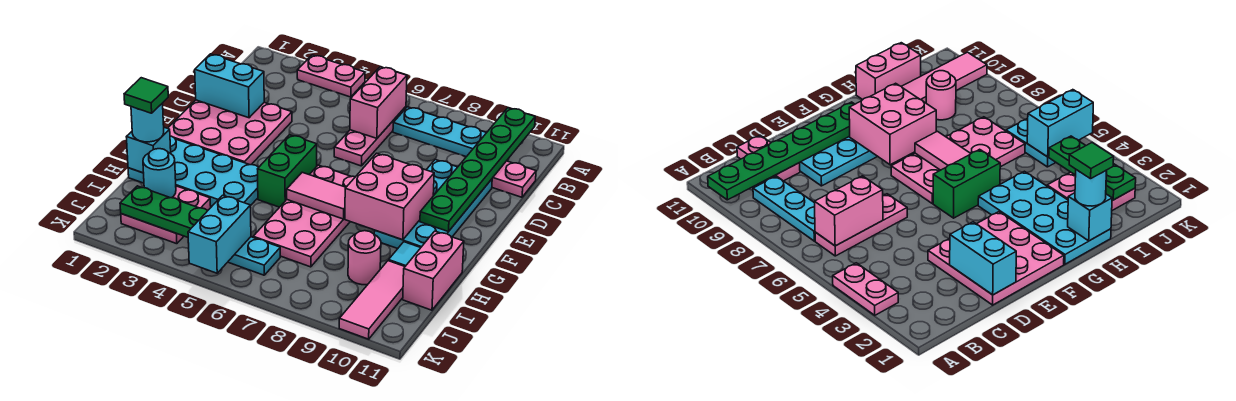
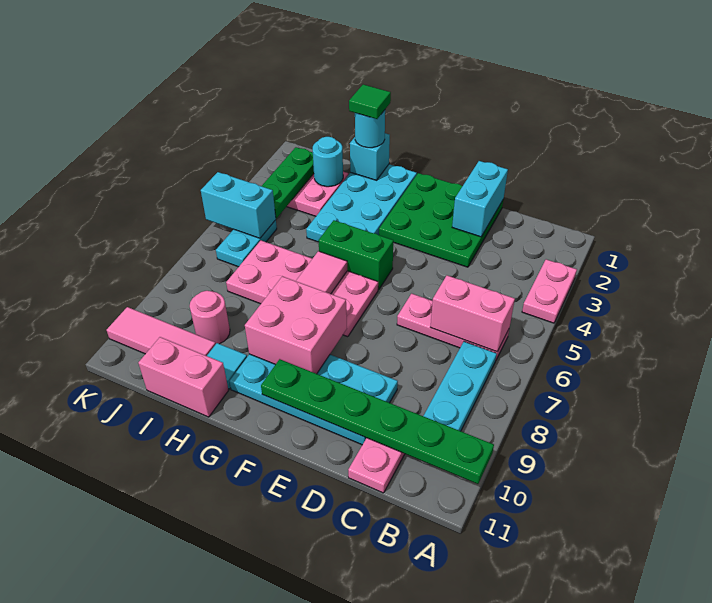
pink 3x3 plate [168,100,292,165] -> green 3x3 plate [379,173,503,267]

